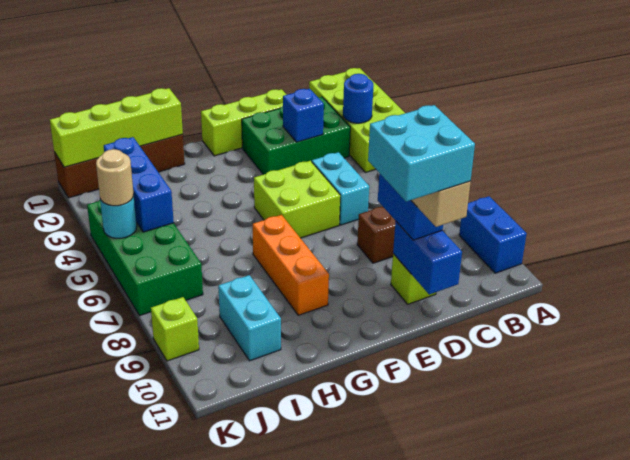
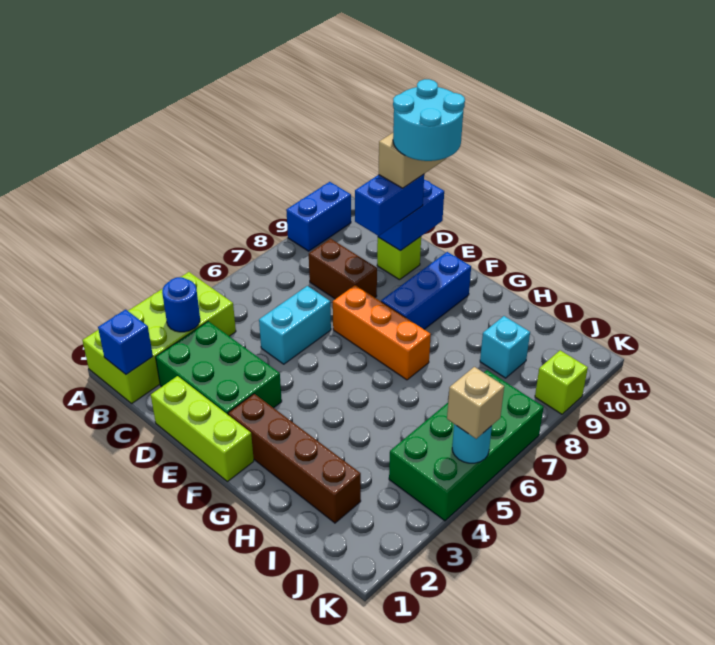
blue 1x1 brick [283,89,324,142] -> blue 1x1 brick moved to [98,310,153,374]
cyan 2x2 brick [368,105,475,202] -> cyan 2x2 round brick [393,79,465,161]
lime 2x2 brick [254,161,340,238] -> none
orange 1x3 brick [253,215,329,315] -> orange 1x3 brick turned to [333,285,431,380]
brown 1x4 brick [54,134,185,198] -> brown 1x4 brick moved to [228,394,361,523]
lime 1x4 brick [50,88,183,167] -> none
cyan 1x2 brick [218,275,281,361] -> cyan 1x1 brick [480,316,530,378]
blue 1x3 brick [104,137,174,232] -> blue 1x3 brick moved to [381,252,471,329]
tan 1x1 round brick [96,149,134,206] -> tan 1x1 brick [447,367,504,439]

